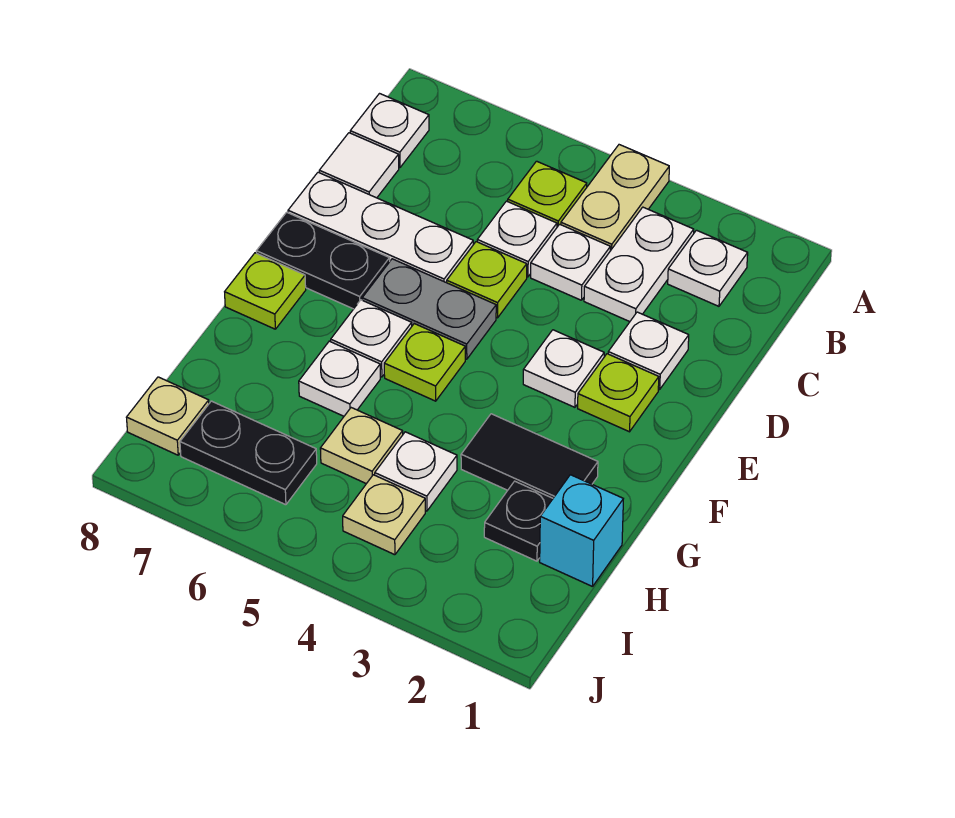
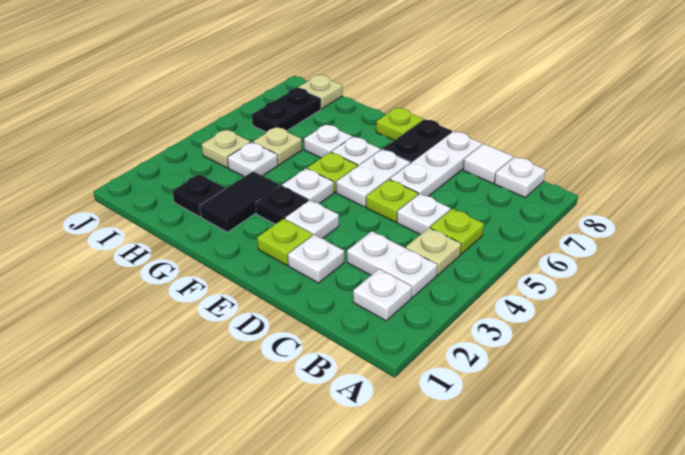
tan 1x2 plate [561,145,669,251] -> tan 1x1 plate [406,228,461,275]
white 1x1 plate [531,224,610,300] -> white 1x1 plate moved to [282,168,334,204]
grey 1x2 plate [362,259,496,359] -> white 1x2 plate [336,150,410,207]
none -> black 1x1 plate [256,186,309,224]
cyan 1x1 brick [540,475,623,587] -> none

